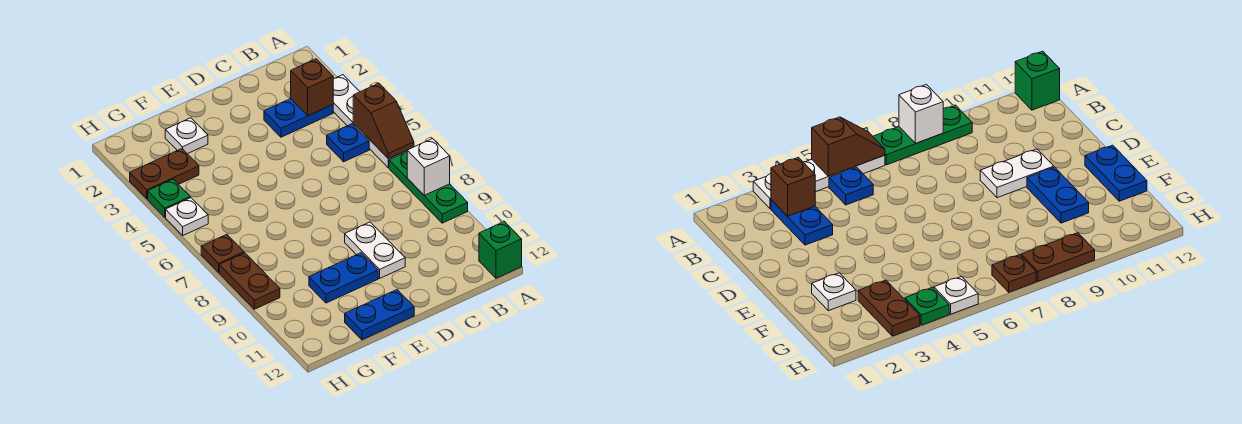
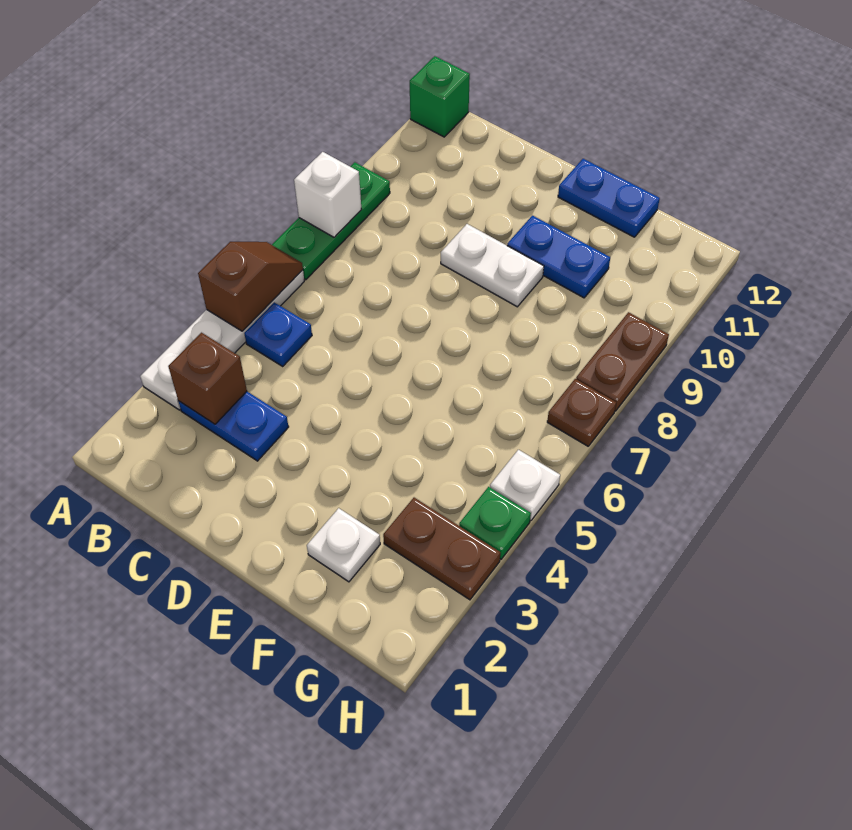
white 1x2 plate [345,222,405,278] -> white 1x2 plate turned to [441,224,544,307]

